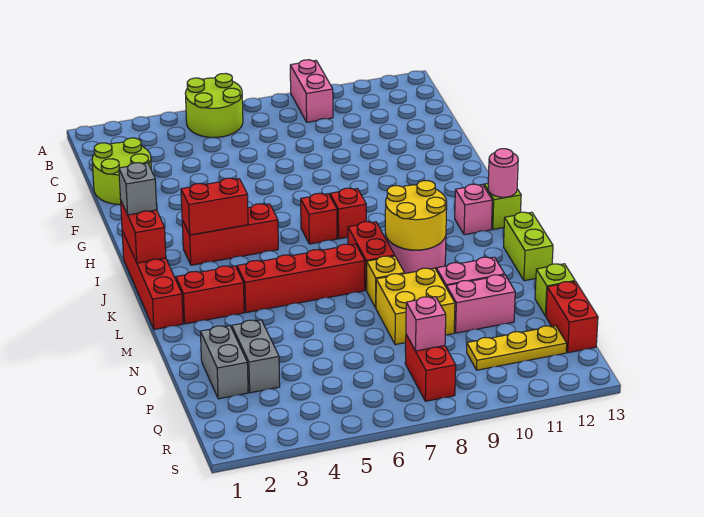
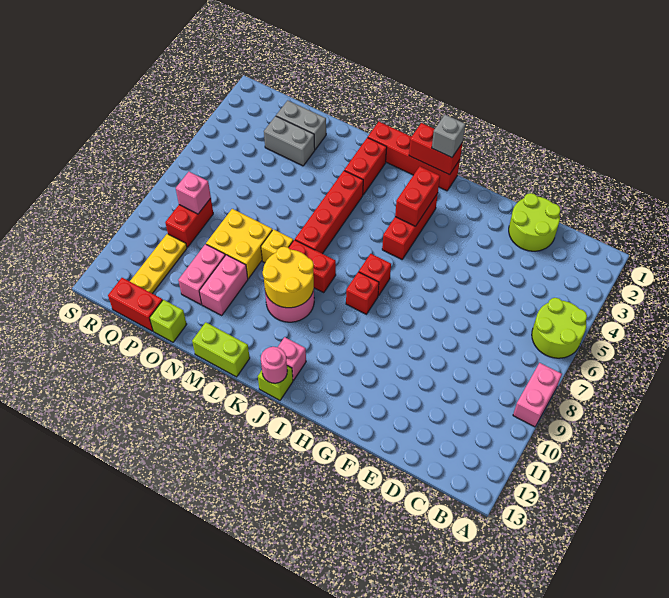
pink 1x2 brick [290,60,333,122] -> pink 1x2 brick turned to [513,363,562,427]
red 1x2 brick [405,335,456,401] -> red 1x2 brick turned to [165,198,213,247]

